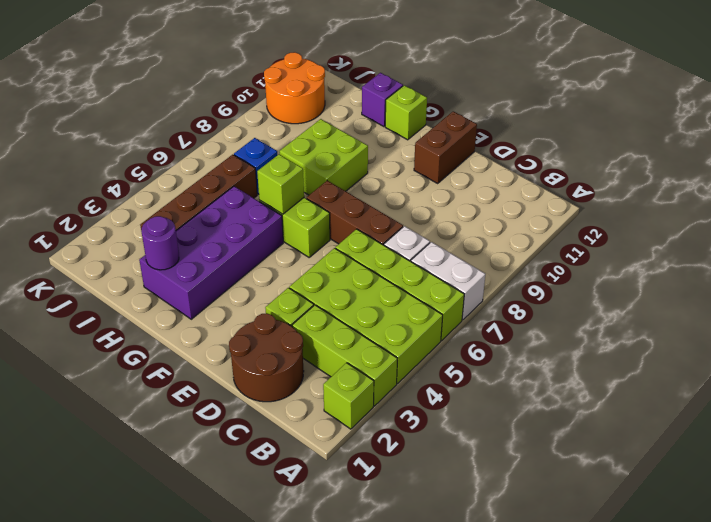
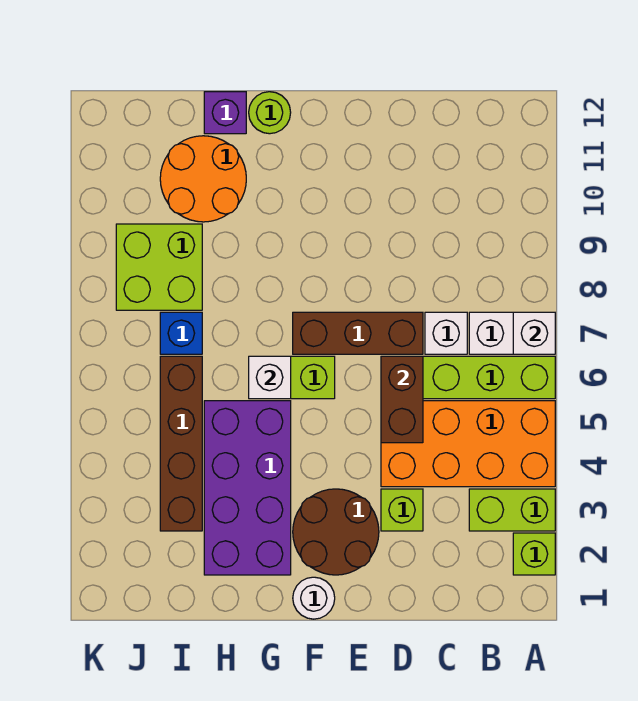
lime 1x3 brick [292,305,397,406] -> lime 1x2 brick [469,489,555,531]
lime 2x4 brick [289,248,443,384] -> orange 2x4 brick [381,401,555,487]
none -> white 1x1 brick [513,312,555,354]
brown 2x2 round brick [229,313,304,402] -> brown 2x2 round brick moved to [293,489,379,575]
brown 1x2 brick [414,111,477,183] -> brown 1x2 brick moved to [381,356,423,443]
none -> white 1x1 round brick [293,577,335,619]
lime 1x1 brick [257,154,304,214] -> white 1x1 brick [249,356,291,399]
lime 2x2 brick [280,119,368,195] -> lime 2x2 brick moved to [116,224,202,310]
lime 1x1 brick [385,85,427,140] -> lime 1x1 round brick [249,92,291,134]
purple 1x1 round brick [141,216,179,270] -> none
orange 2x2 round brick [264,52,325,124] -> orange 2x2 round brick moved to [160,136,246,222]

